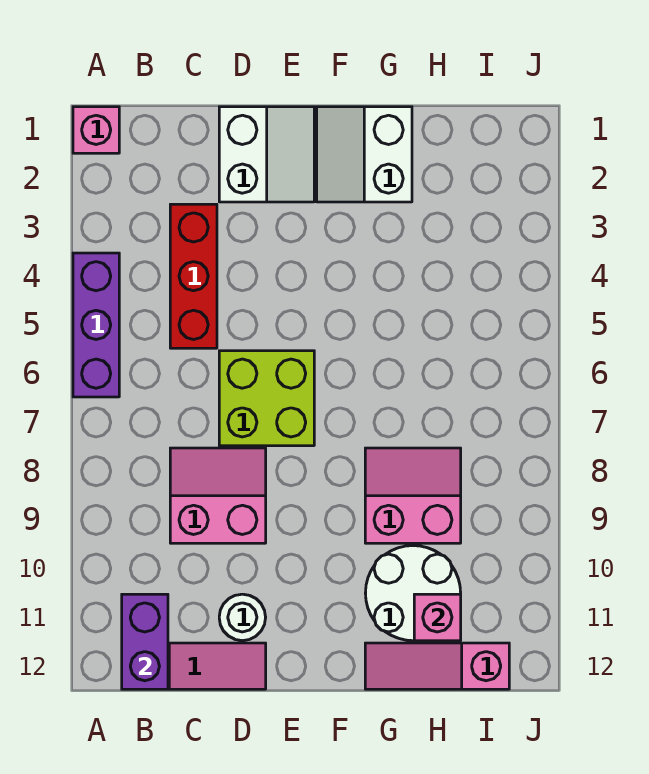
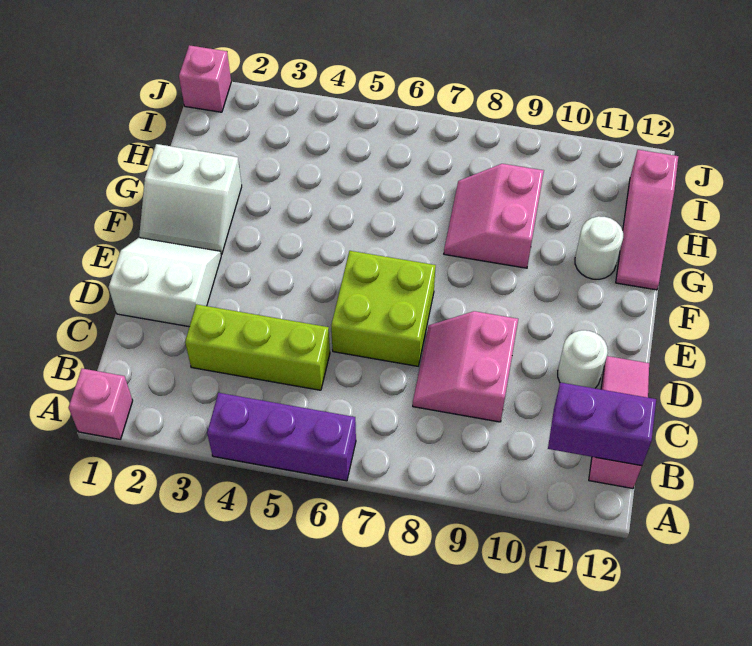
red 1x3 brick [170,204,217,348] -> lime 1x3 brick [185,304,330,390]
white 2x2 round brick [365,546,461,641] -> white 1x1 round brick [575,216,623,279]
pink 1x1 brick [414,594,461,641] -> pink 1x1 brick moved to [179,45,231,112]

